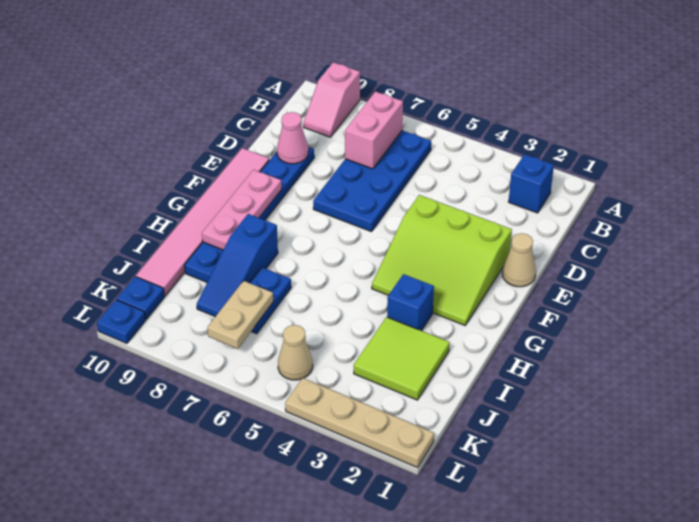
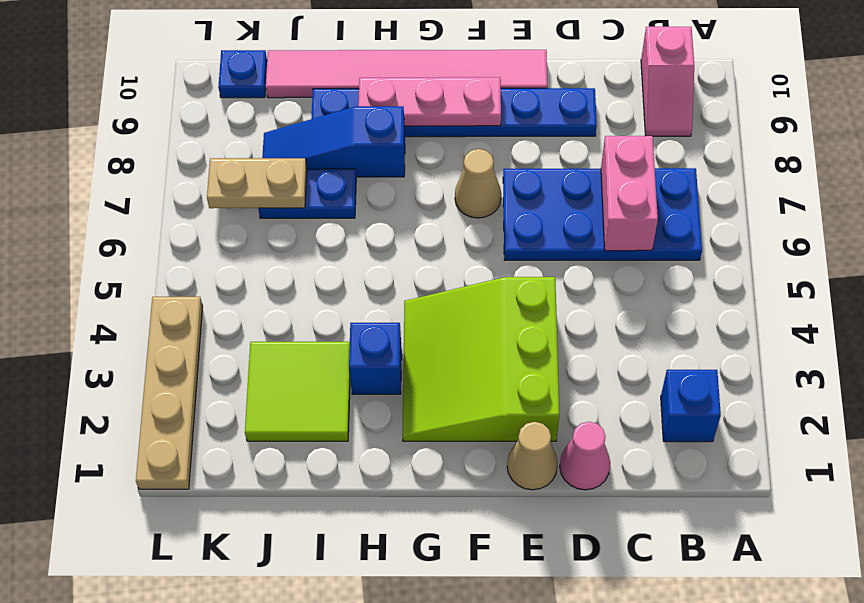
pink 1x2 slope [304,62,360,137] -> pink 1x2 slope turned to [641,27,694,136]
pink 1x2 brick [345,91,403,169] -> pink 1x2 brick turned to [601,136,658,251]
pink 1x1 cone [277,112,308,164] -> pink 1x1 cone moved to [560,422,610,490]
tan 1x1 cone [278,325,313,380] -> tan 1x1 cone moved to [455,149,501,218]
blue 1x1 plate [97,300,145,343] -> none

